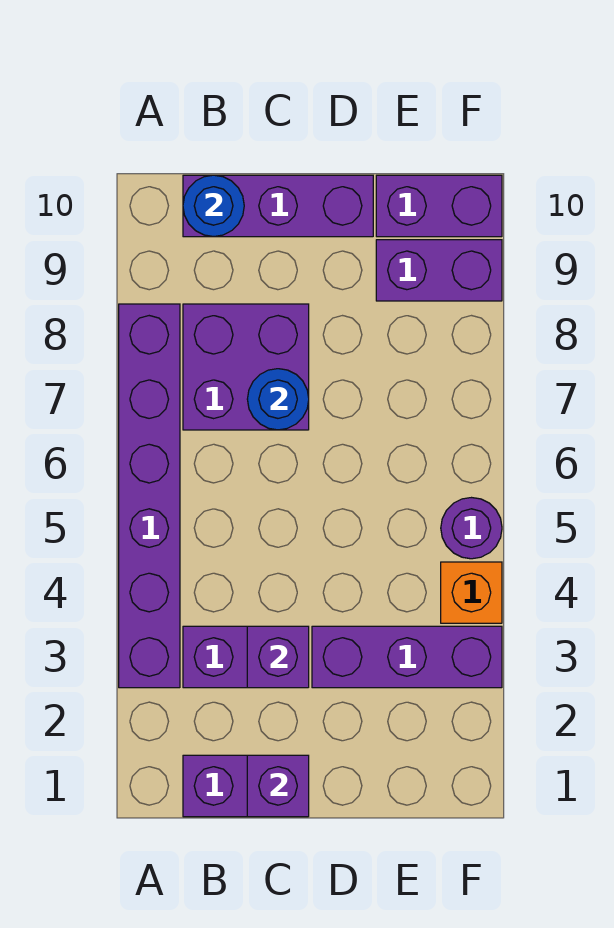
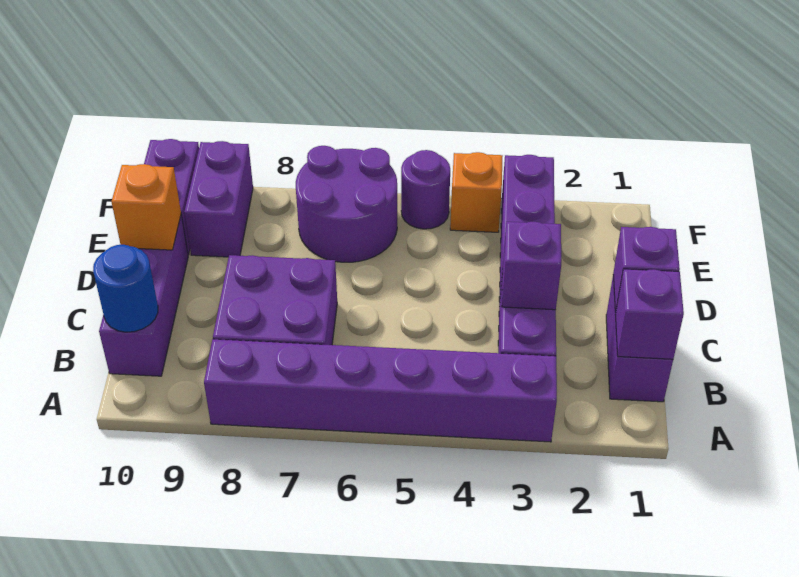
none -> purple 1x1 brick [615,269,684,359]
blue 1x1 round brick [247,369,309,430] -> none
none -> orange 1x1 brick [112,164,181,250]
none -> purple 2x2 round brick [296,146,397,262]

